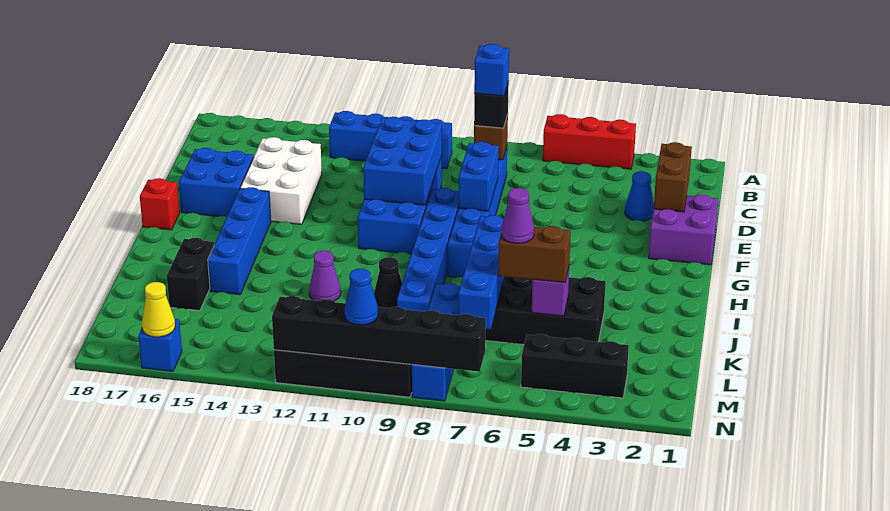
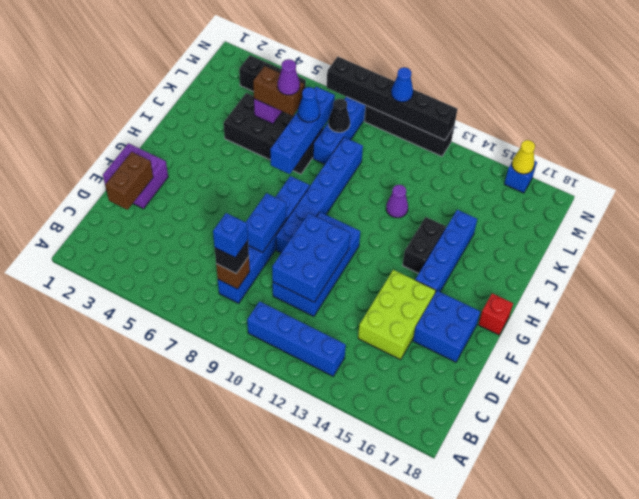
red 1x3 brick [543,114,636,169] -> none
blue 1x1 cone [625,171,654,221] -> blue 1x1 cone moved to [298,87,320,122]
white 2x3 brick [240,137,322,224] -> lime 2x3 brick [358,270,436,360]
black 1x1 cone [374,257,402,308] -> black 1x1 cone moved to [329,99,350,132]
black 1x2 brick [167,238,214,311] -> black 1x2 brick moved to [403,217,446,273]

